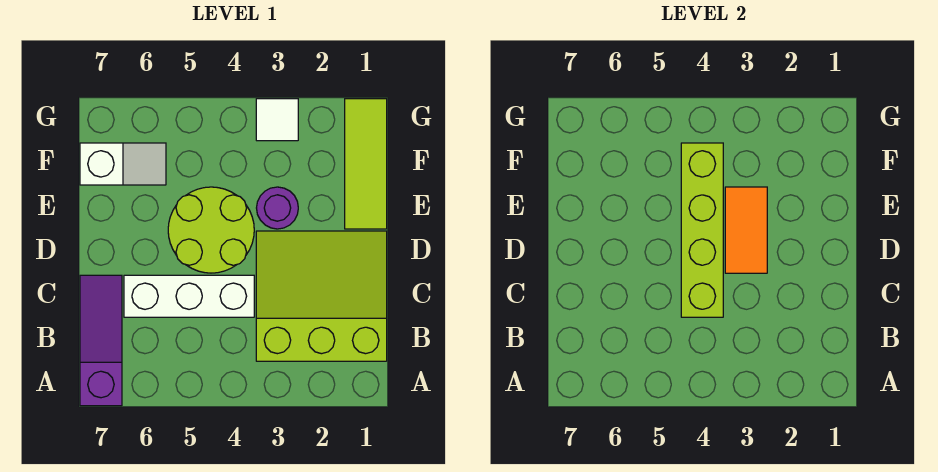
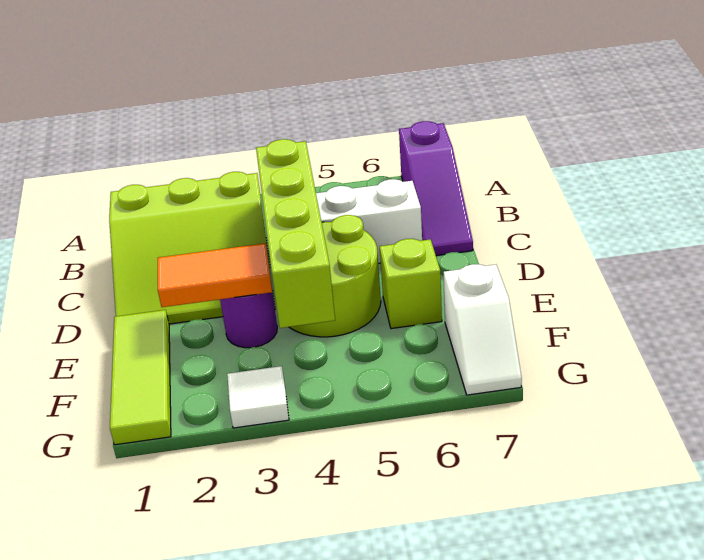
orange 1x2 tile [725,187,767,273] -> orange 1x2 tile turned to [158,243,272,307]
none -> lime 1x1 brick [380,239,442,329]
white 1x2 slope [80,143,166,185] -> white 1x2 slope turned to [444,264,522,395]

